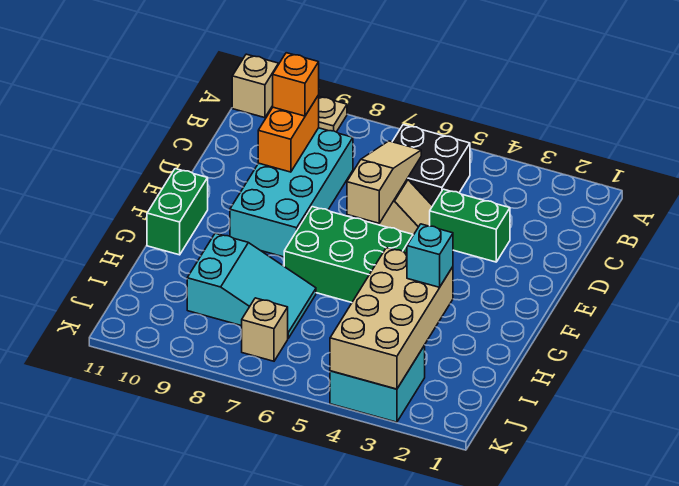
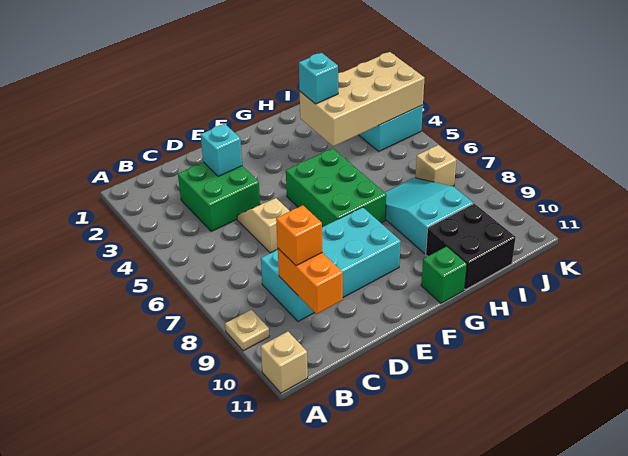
black 2x2 brick [392,125,470,206] -> black 2x2 brick moved to [426,204,516,290]
tan 1x3 slope [347,141,421,223] -> none
orange 1x2 brick [258,95,319,172] -> orange 1x2 brick turned to [277,249,343,314]
green 1x2 brick [430,189,510,262] -> green 2x2 brick [178,162,260,231]
none -> cyan 1x1 brick [201,124,242,176]
green 1x2 brick [147,169,208,255] -> green 1x1 brick [421,246,467,303]

